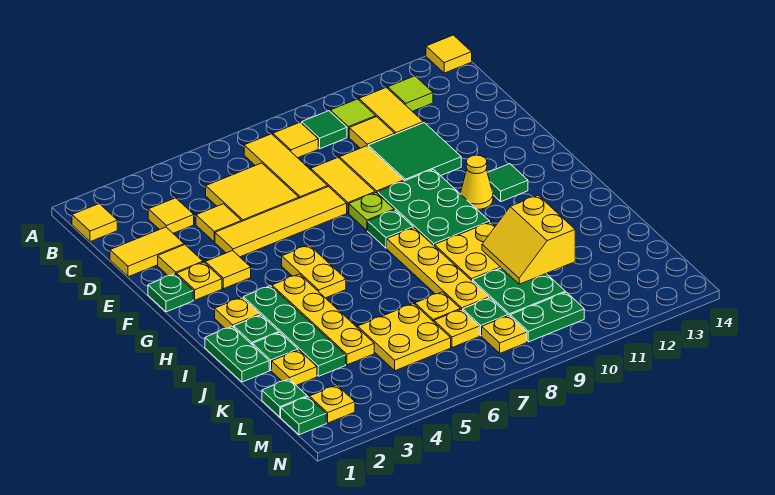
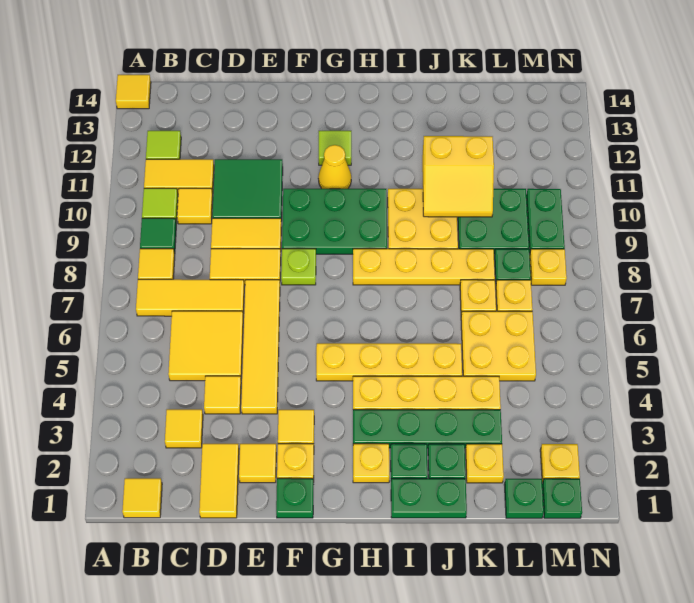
yellow 1x2 plate [282,245,346,298] -> yellow 1x4 plate [316,343,462,381]
green 1x1 plate [368,210,413,248] -> none
green 1x1 tile [488,164,528,202] -> lime 1x1 tile [319,131,351,165]

